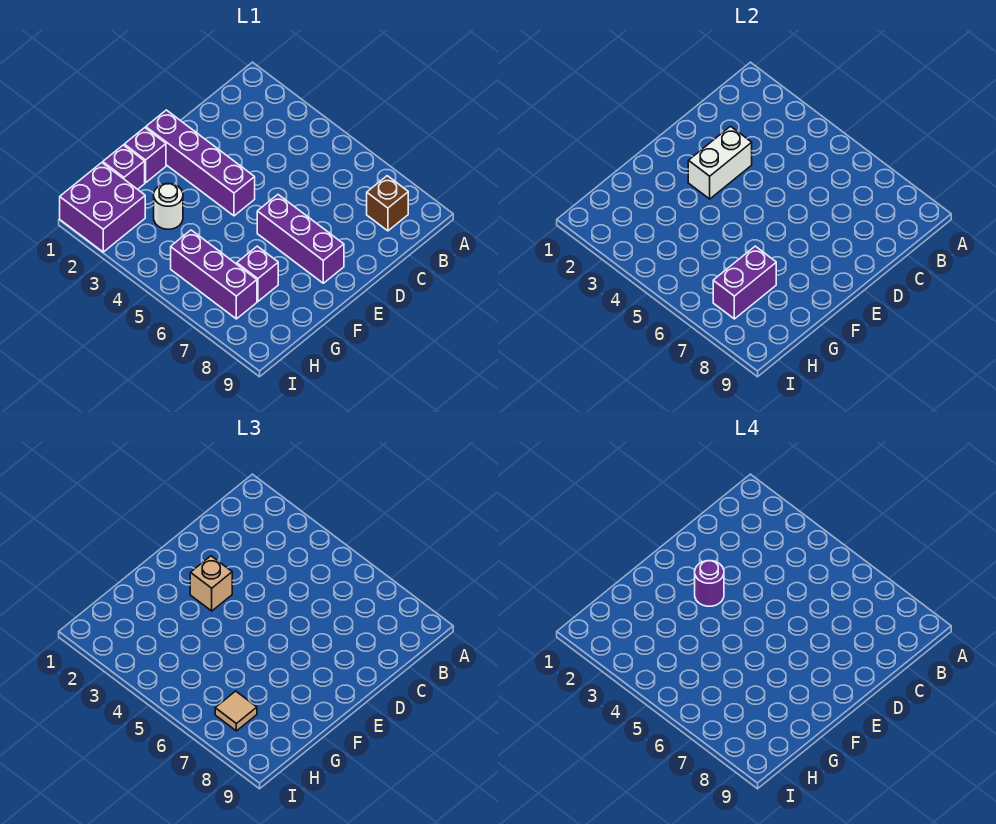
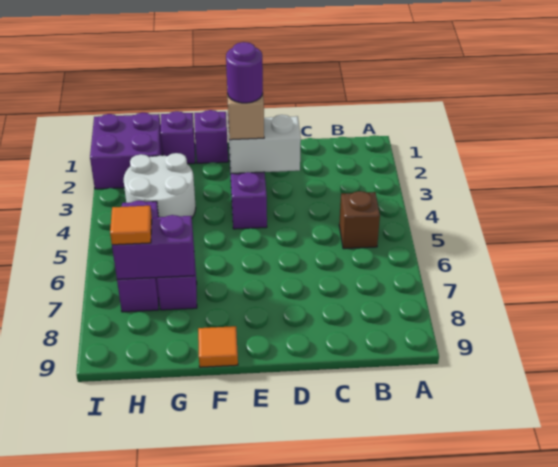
brown 1x1 brick [367,176,408,231] -> brown 1x1 brick moved to [339,191,380,249]
purple 1x3 brick [257,195,344,283] -> none
none -> orange 1x1 tile [198,326,238,367]
white 1x1 round brick [154,184,183,229] -> white 2x2 round brick [124,153,196,217]
tan 1x1 tile [215,691,257,731] -> orange 1x1 tile [110,206,152,245]

